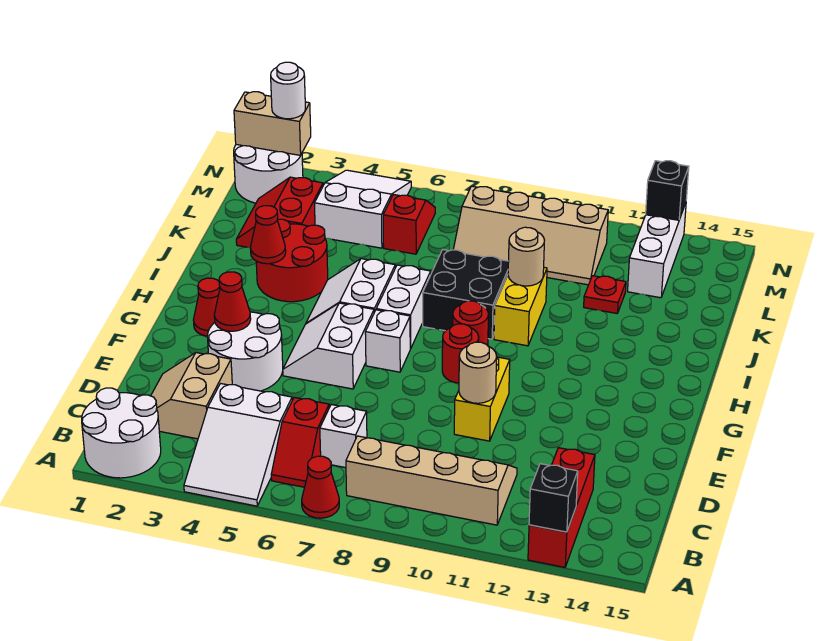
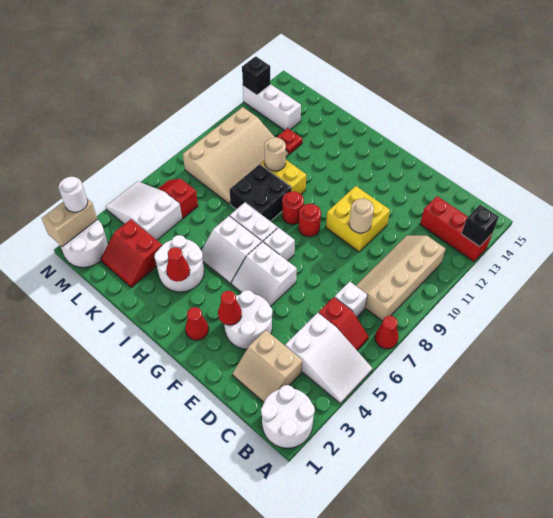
yellow 1x2 brick [454,357,510,441] -> yellow 2x2 brick [326,186,390,252]
red 2x2 round brick [256,219,328,302] -> white 2x2 round brick [154,235,204,292]
tan 2x4 slope [453,186,608,285] -> tan 3x4 slope [183,107,288,204]

